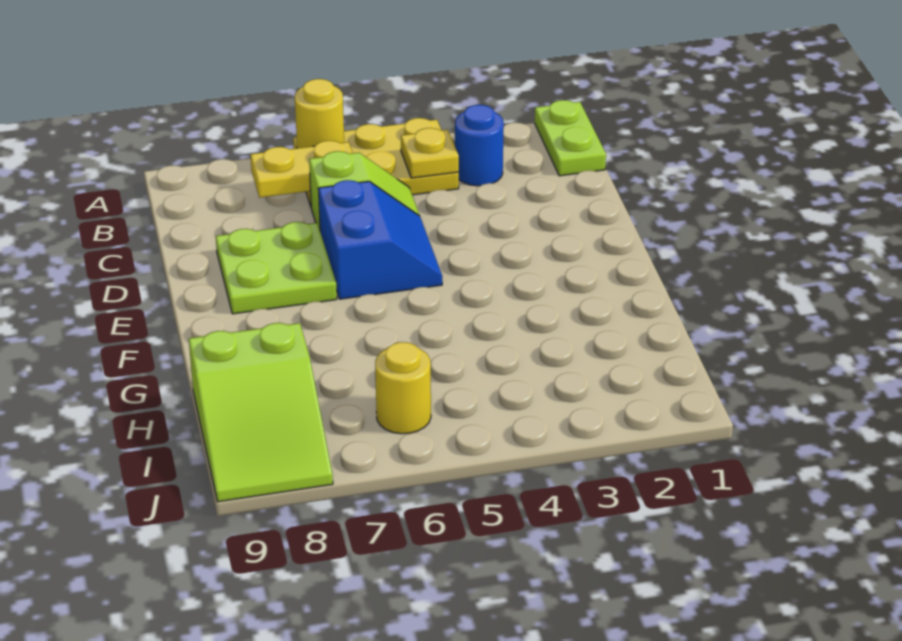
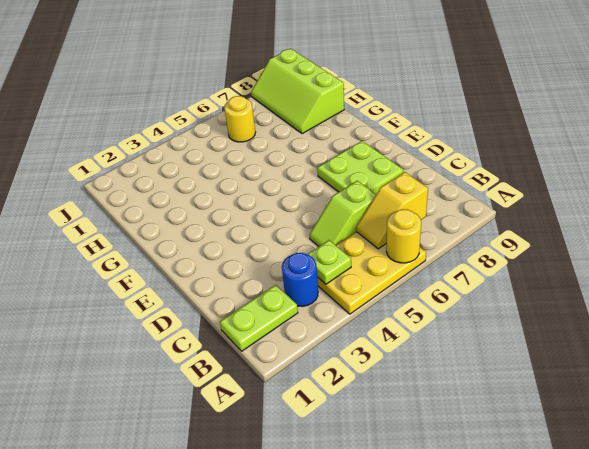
lime 1x2 plate [535,100,606,176] -> lime 1x2 plate turned to [220,285,298,351]
yellow 1x1 plate [401,128,459,178] -> lime 1x1 plate [307,240,351,284]
yellow 1x2 plate [250,141,352,198] -> yellow 1x2 slope [356,172,428,249]
blue 2x2 slope [318,180,442,299] -> none
lime 2x3 slope [189,323,333,502] -> lime 2x3 slope turned to [251,49,344,134]

